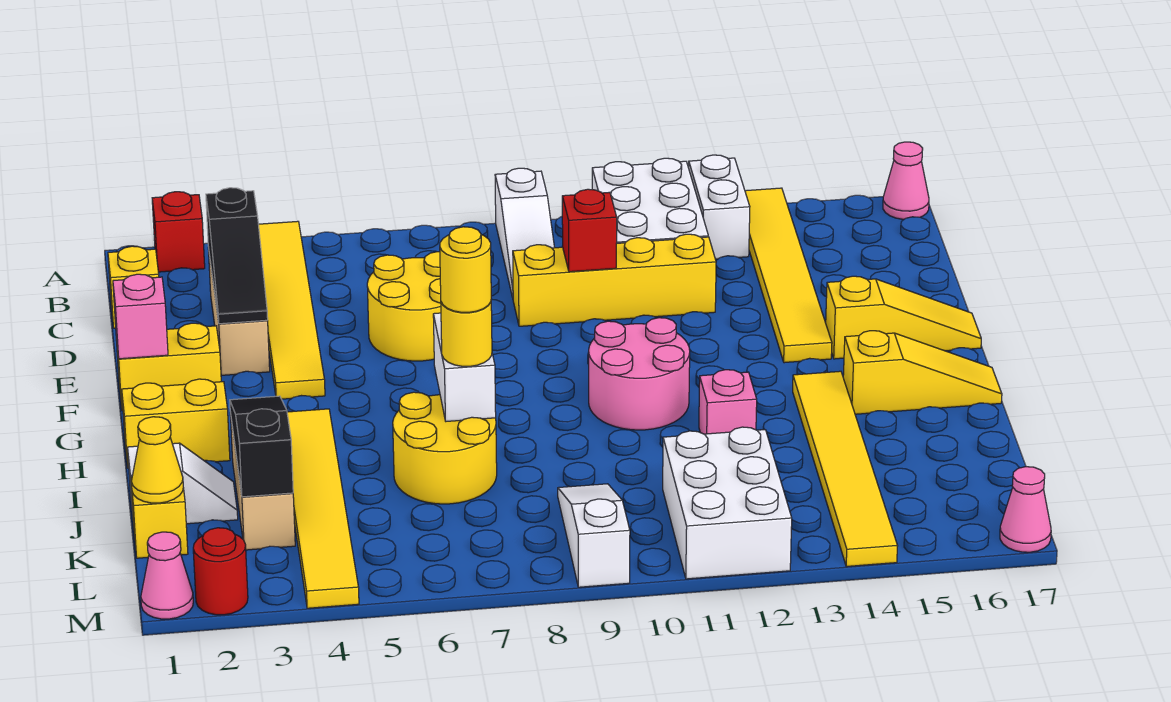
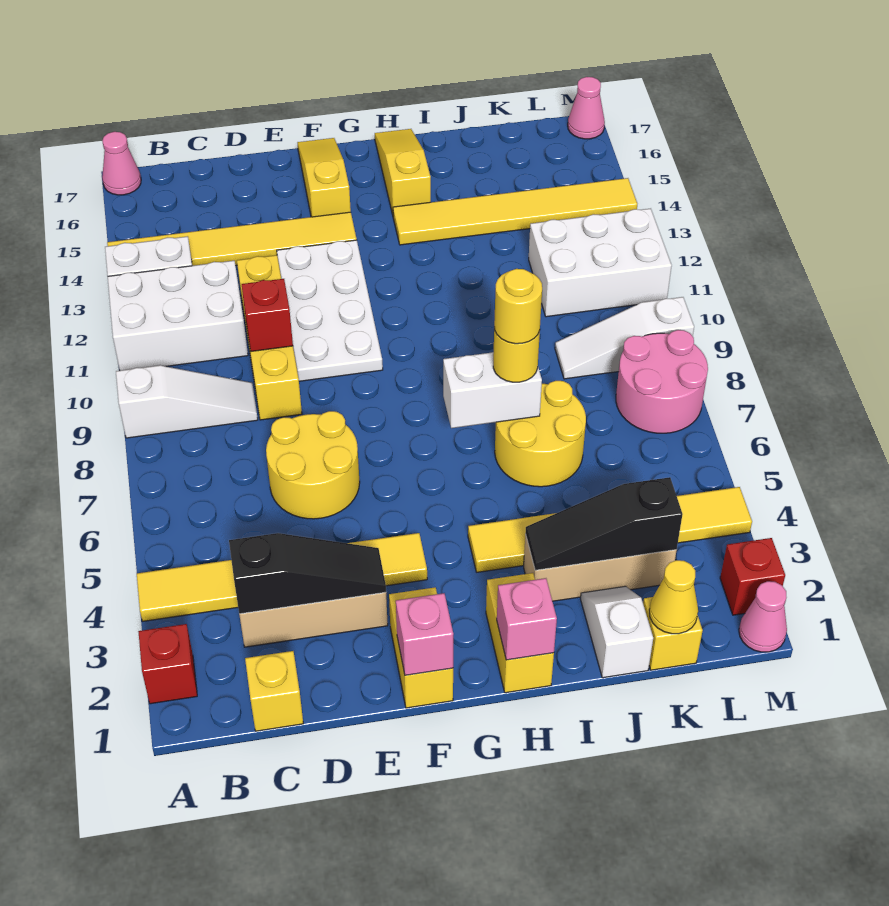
none -> white 2x4 plate [277,240,383,381]
pink 2x2 round brick [589,318,690,430] -> pink 2x2 round brick moved to [616,330,708,433]
pink 1x1 brick [699,370,757,434] -> pink 1x1 brick moved to [497,578,557,660]
red 1x1 round brick [193,528,248,615] -> red 1x1 brick [720,538,785,615]

